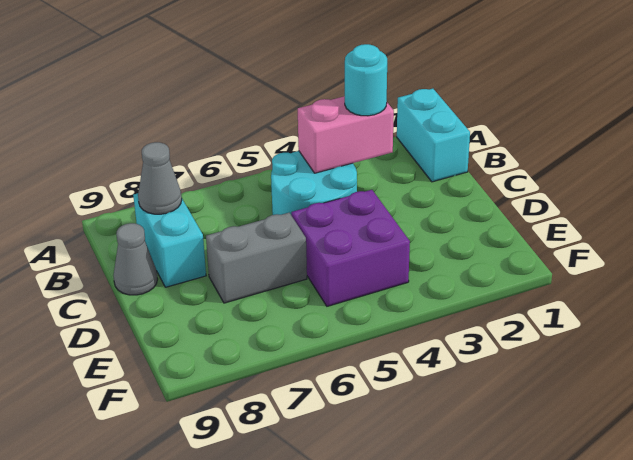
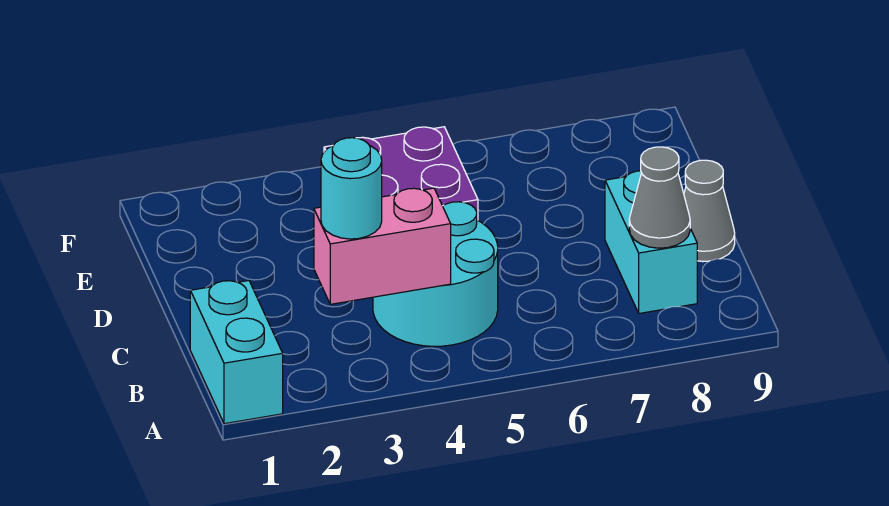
grey 1x2 brick [206,213,307,303] -> none

